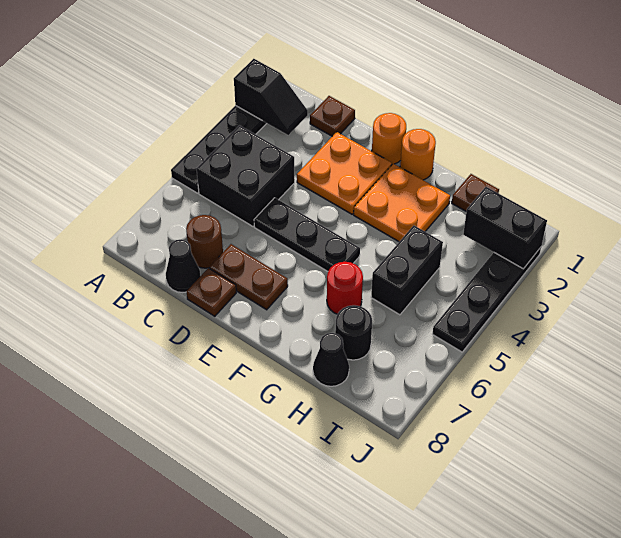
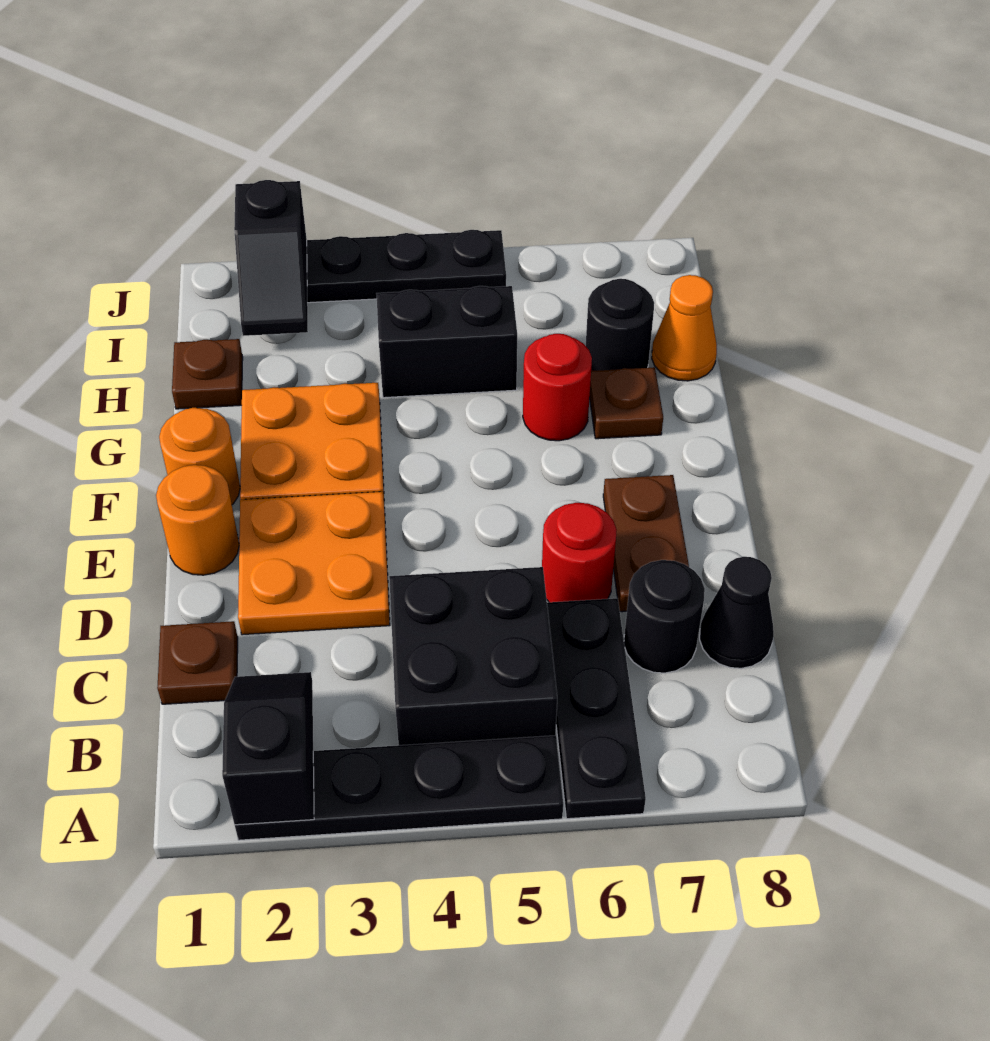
brown 1x1 round brick [186,215,223,268] -> black 1x1 round brick [624,560,705,673]
black 1x3 plate [254,198,360,271] -> black 1x3 plate moved to [547,598,646,819]
none -> red 1x1 round brick [542,503,617,602]
brown 1x1 plate [186,268,236,316] -> brown 1x1 plate moved to [589,367,663,439]
black 1x1 cone [313,333,349,386] -> orange 1x1 cone [652,275,717,381]
black 1x2 brick [463,187,547,269] -> black 1x2 slope [234,180,308,336]

